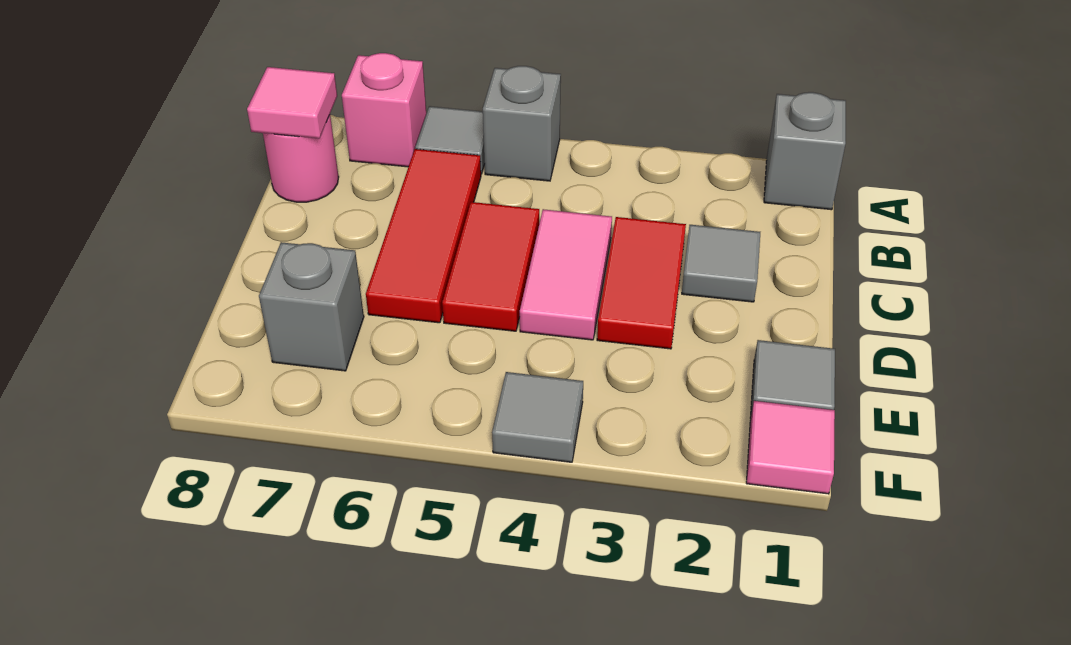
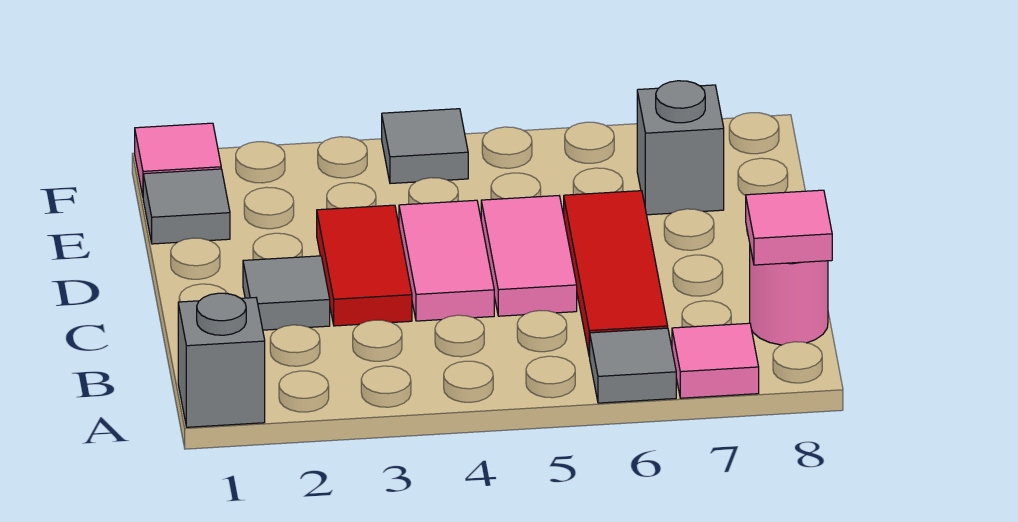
grey 1x1 brick [483,66,561,181] -> none
pink 1x1 brick [342,53,426,167] -> pink 1x1 tile [672,323,759,398]
red 1x2 tile [442,202,539,331] -> pink 1x2 tile [481,196,577,316]

